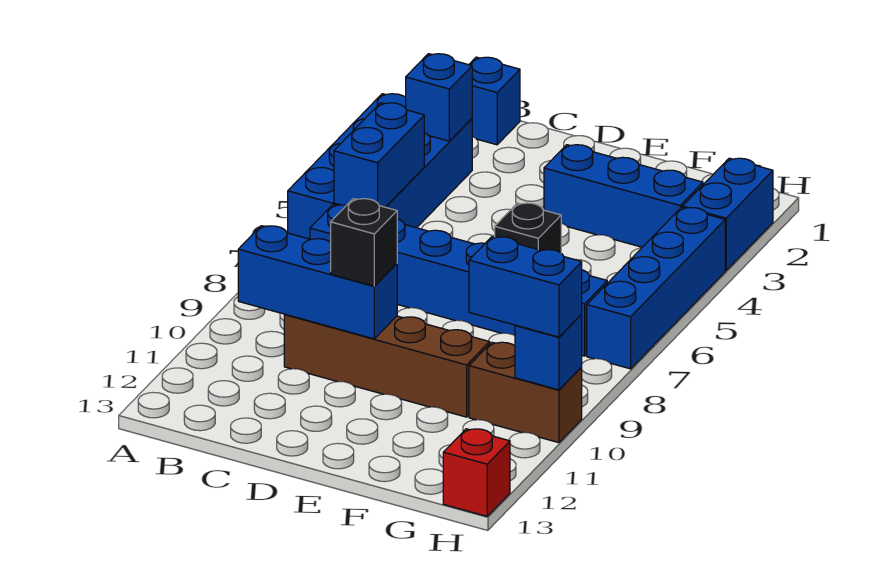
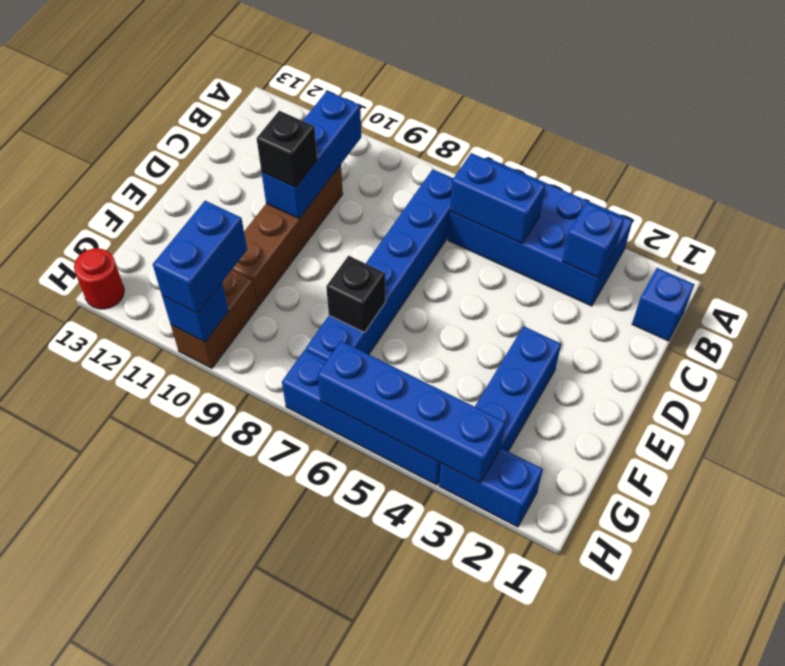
none -> blue 1x4 brick [317,341,505,483]
red 1x1 brick [443,429,510,516] -> red 1x1 round brick [74,248,124,309]

